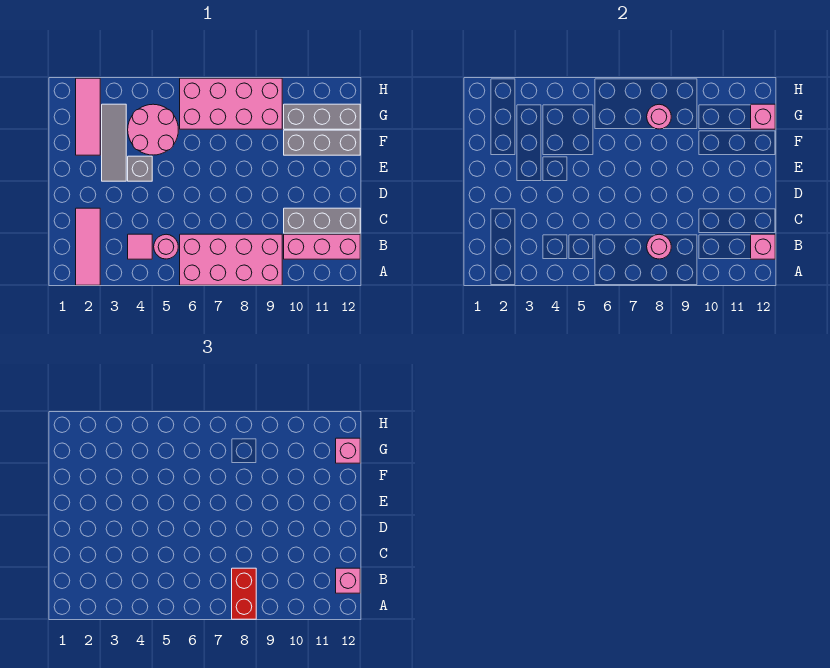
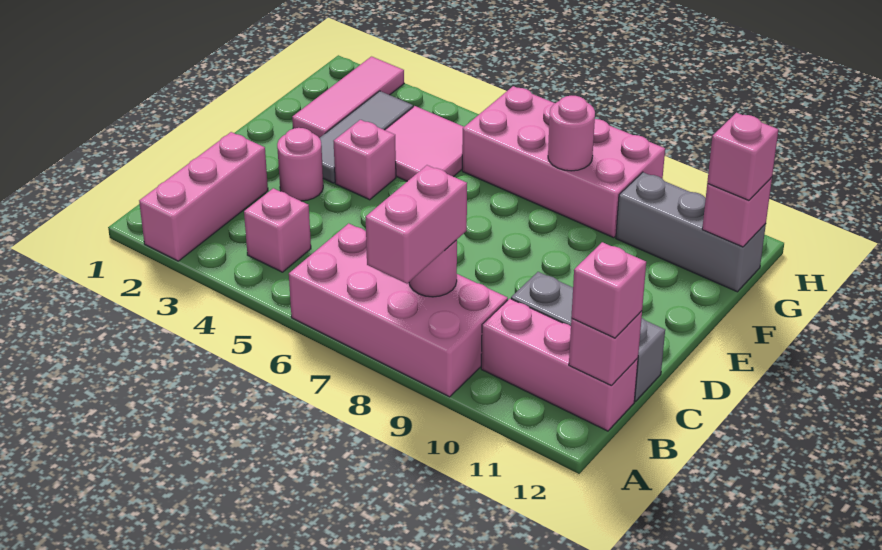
pink 1x3 tile [76,208,100,285] -> pink 1x3 brick [139,132,268,261]
red 1x2 brick [232,568,256,619] -> pink 1x2 brick [366,165,467,284]
pink 1x1 tile [128,234,152,259] -> pink 1x1 brick [244,188,311,272]
pink 1x1 round brick [154,234,178,259] -> pink 1x1 round brick moved to [277,128,323,201]
grey 1x1 brick [128,156,152,181] -> pink 1x1 brick [334,120,396,200]
pink 2x2 round brick [128,104,178,155] -> pink 2x2 tile [385,106,464,181]
grey 1x3 brick [284,130,360,155] -> none

